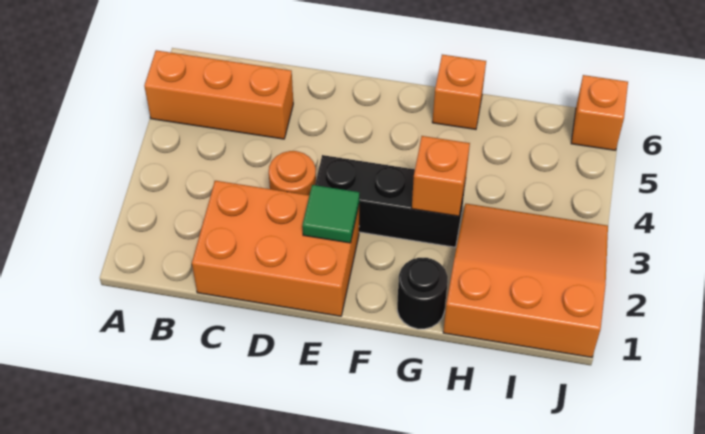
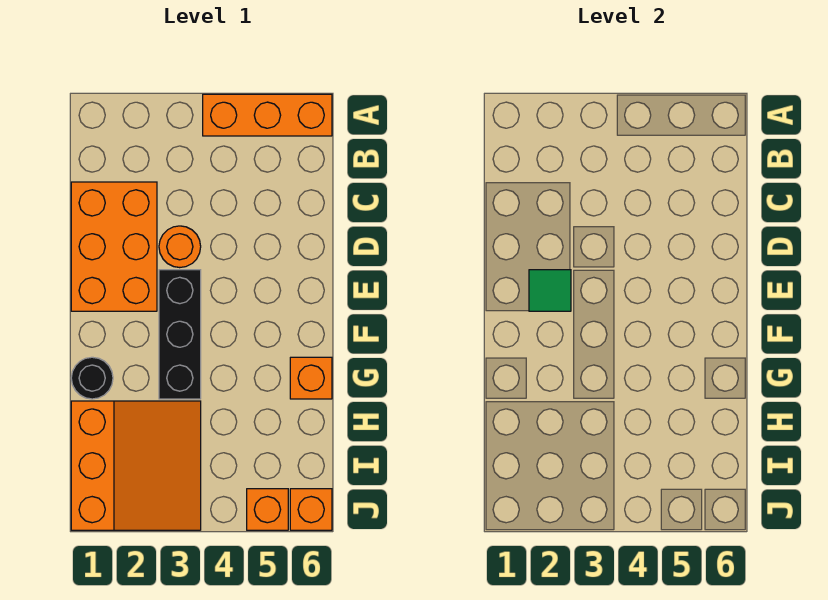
orange 1x3 brick [144,50,293,139] -> orange 1x3 brick turned to [203,94,332,136]
orange 1x1 brick [412,136,470,216] -> orange 1x1 brick moved to [247,489,288,530]

